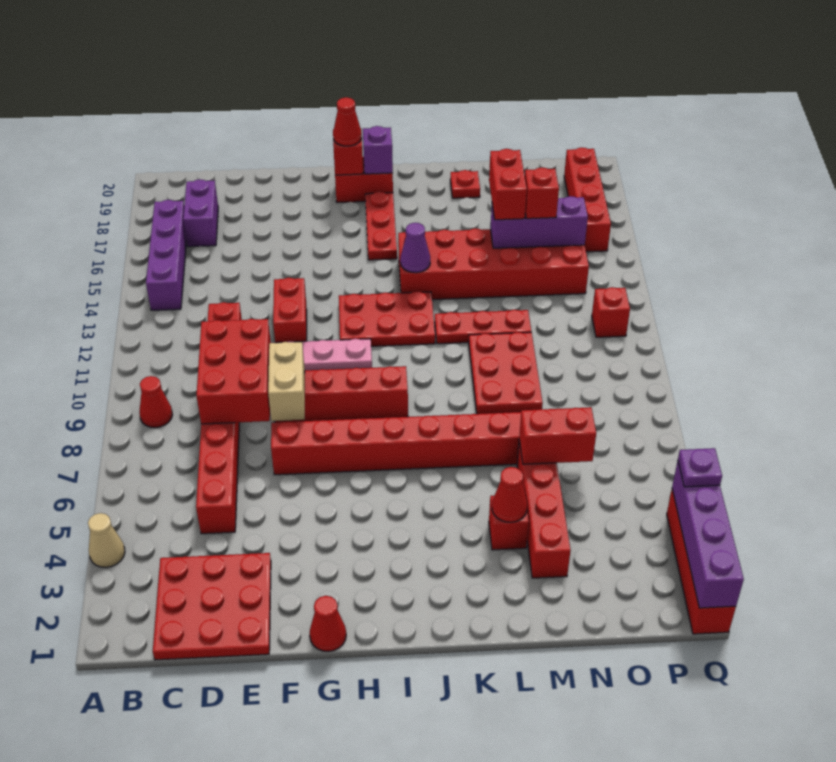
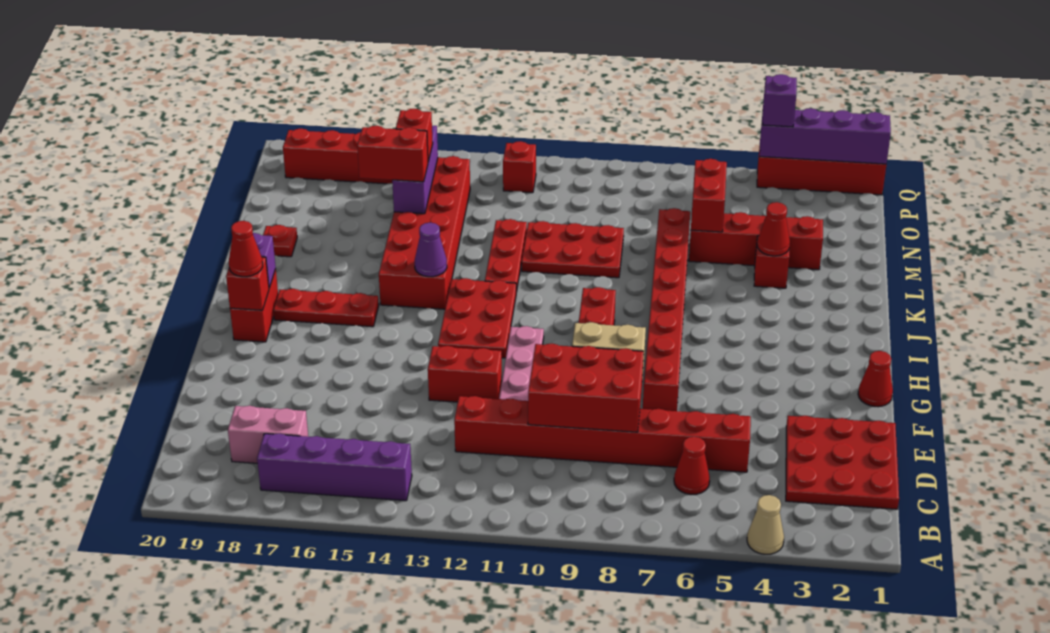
red 1x1 cone [139,376,172,428] -> red 1x1 cone moved to [674,437,710,495]
purple 1x2 brick [183,179,218,247] -> pink 1x2 brick [228,406,308,463]
purple 1x1 plate [678,448,722,487] -> purple 1x1 brick [762,74,797,127]

